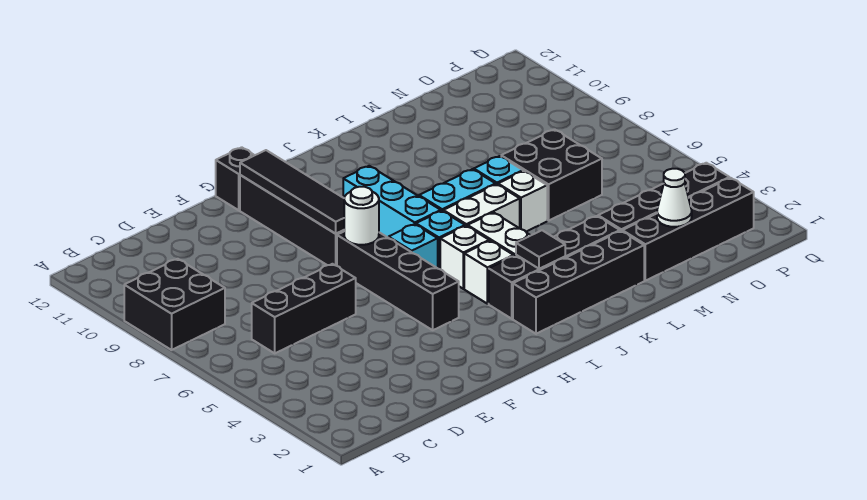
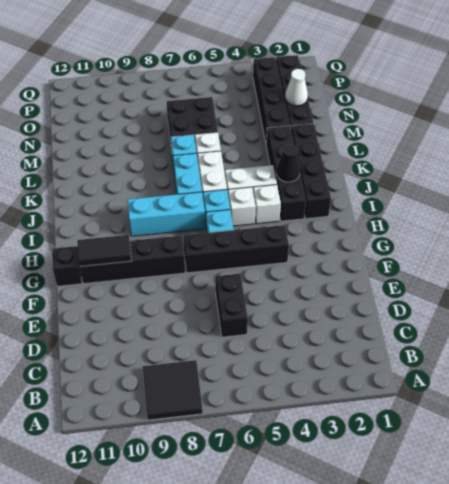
black 2x2 brick [124,259,225,350] -> black 2x2 tile [143,360,203,420]
black 1x3 brick [252,264,356,353] -> black 1x2 brick [215,274,248,337]
white 1x1 round brick [344,187,379,245] -> none
black 1x4 tile [240,150,344,234] -> black 1x2 tile [77,235,131,266]
black 1x1 tile [516,230,565,269] -> black 1x1 cone [276,144,300,182]

